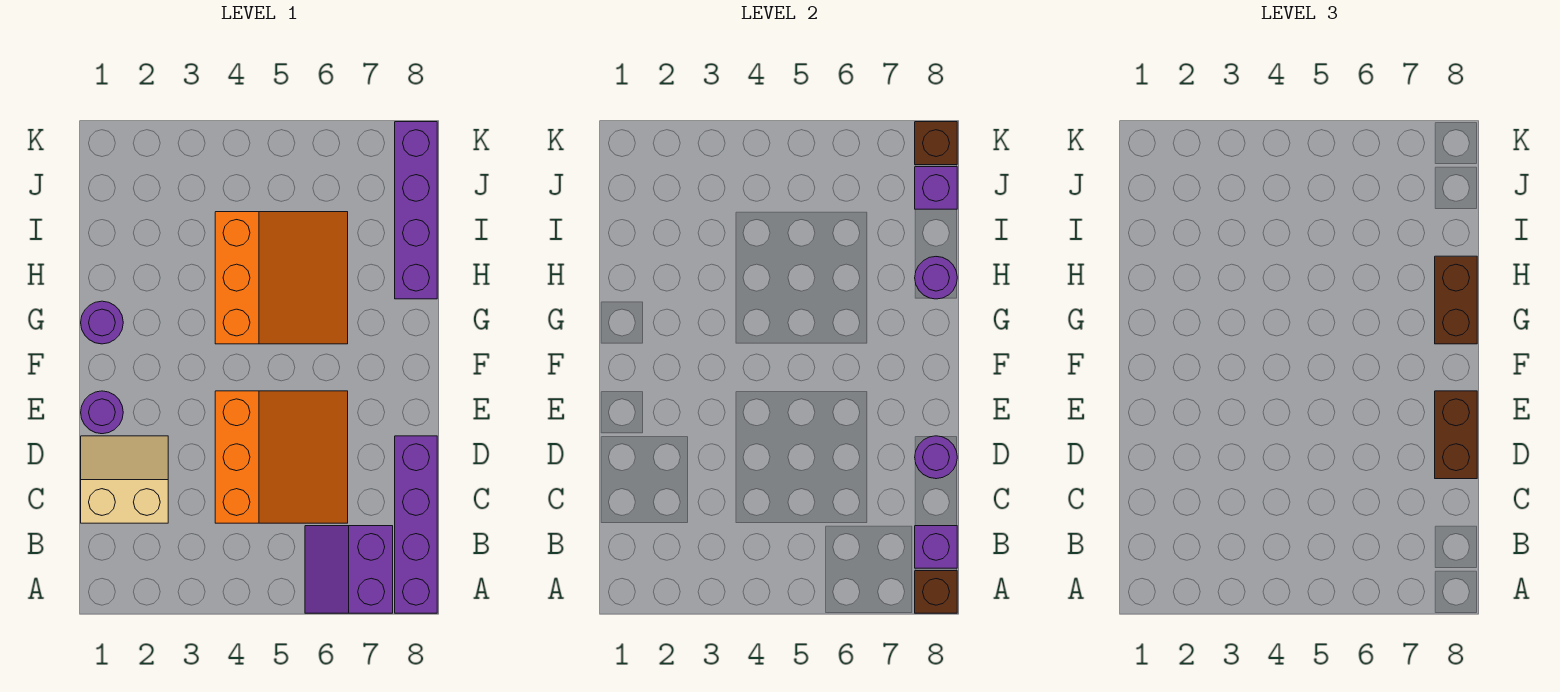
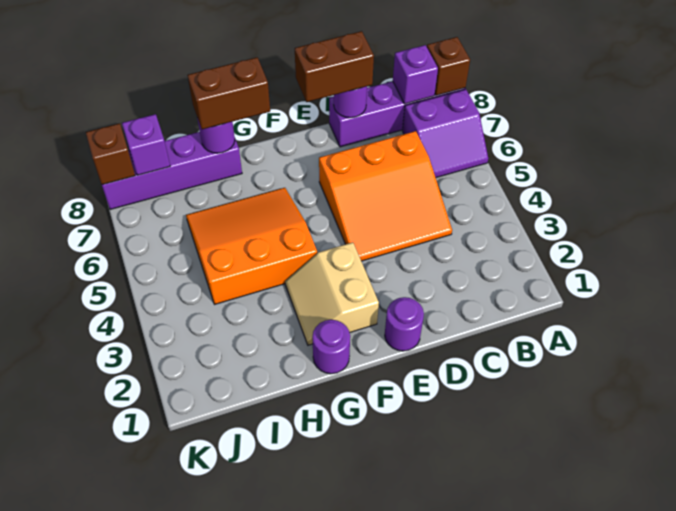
tan 2x2 slope [81,436,168,523] -> tan 2x2 slope moved to [285,242,379,345]
orange 3x3 slope [215,391,348,523] -> orange 3x3 slope turned to [319,131,452,261]

